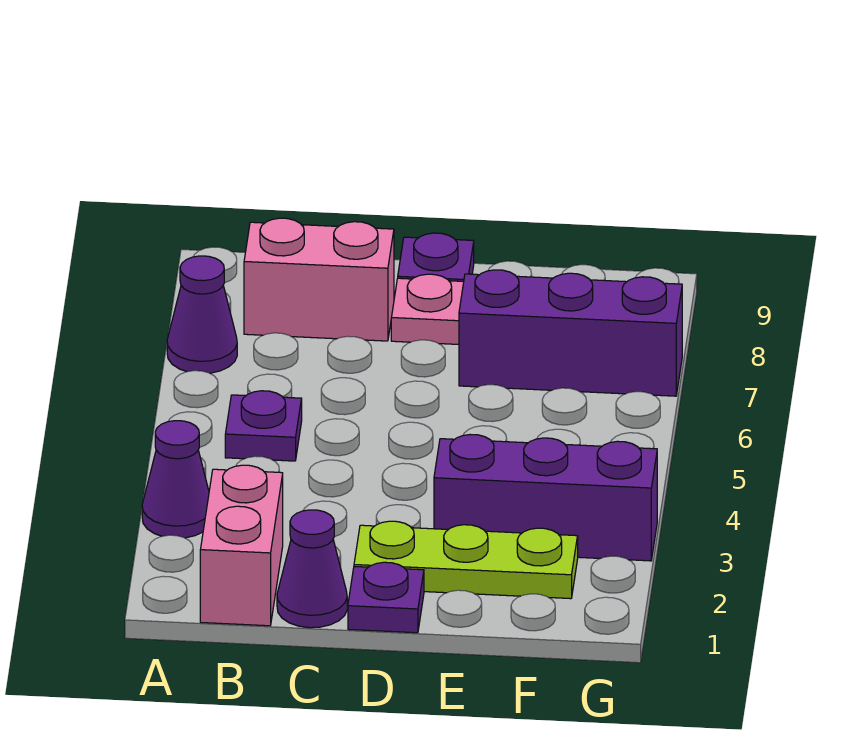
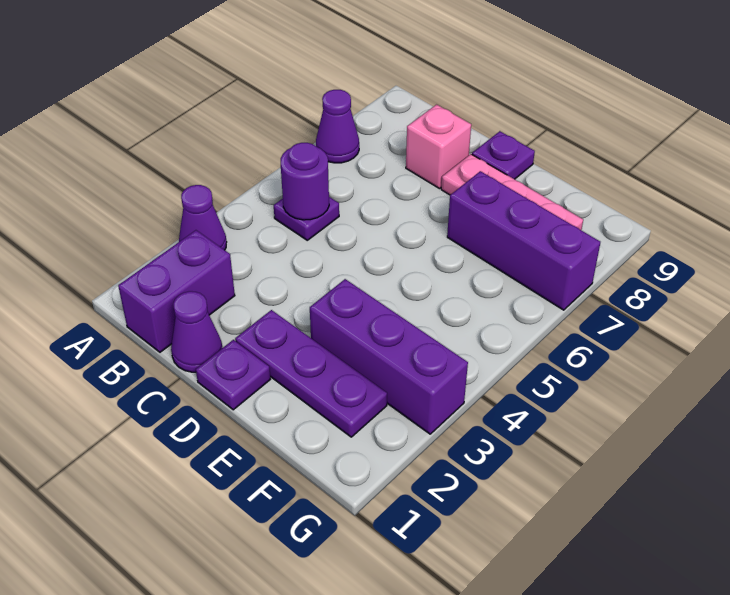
pink 1x2 brick [200,465,283,626] -> purple 1x2 brick [118,230,235,352]
none -> purple 1x1 round brick [281,143,329,220]
pink 1x2 brick [244,218,394,341] -> pink 1x1 brick [406,105,471,189]
lime 1x3 plate [354,521,578,599] -> purple 1x3 plate [235,310,387,437]

